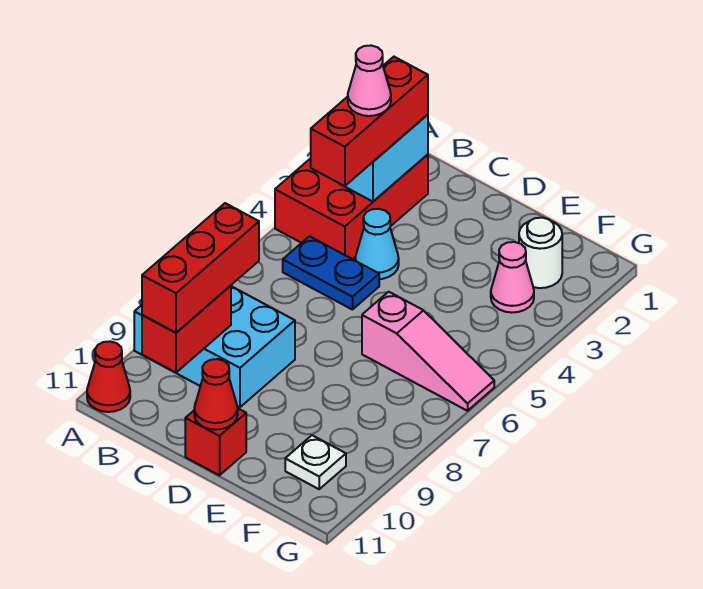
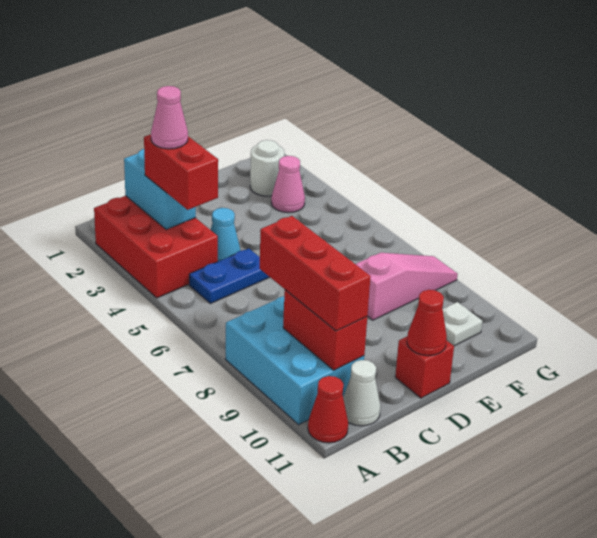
cyan 2x3 brick [134,286,295,407] -> cyan 2x3 brick turned to [225,296,364,425]
red 1x3 brick [311,57,428,186] -> red 1x2 brick [144,134,218,210]
none -> white 1x1 cone [343,360,380,426]
pink 1x3 slope [362,292,494,411] -> pink 1x3 slope moved to [356,253,458,320]

